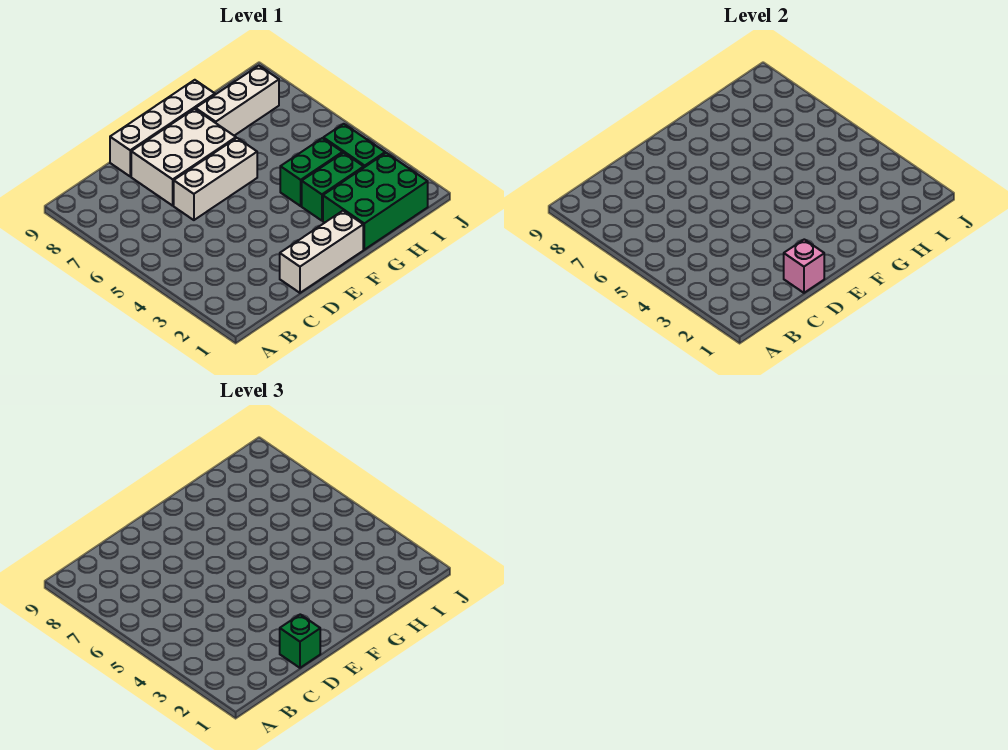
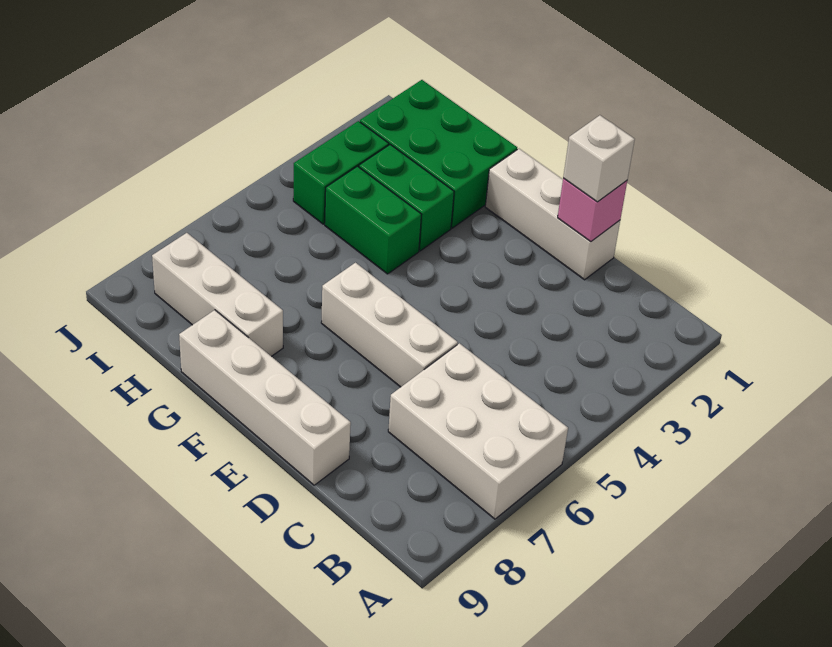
green 1x1 brick [280,614,320,668] -> white 1x1 brick [563,115,635,202]
white 2x3 brick [131,109,236,206] -> white 2x3 brick moved to [388,343,568,519]

